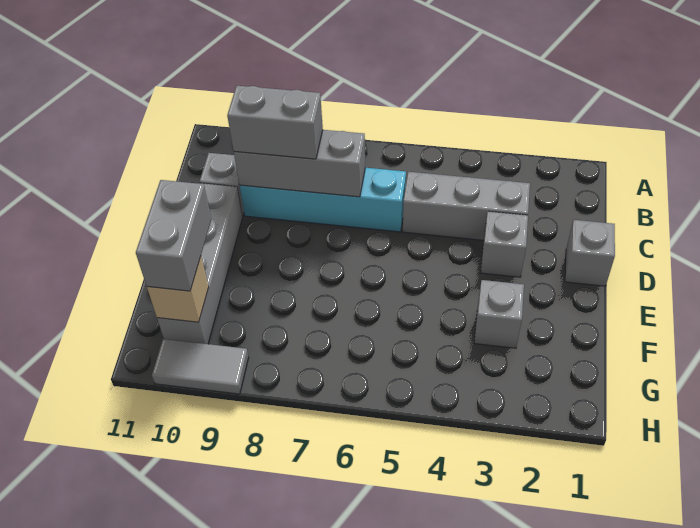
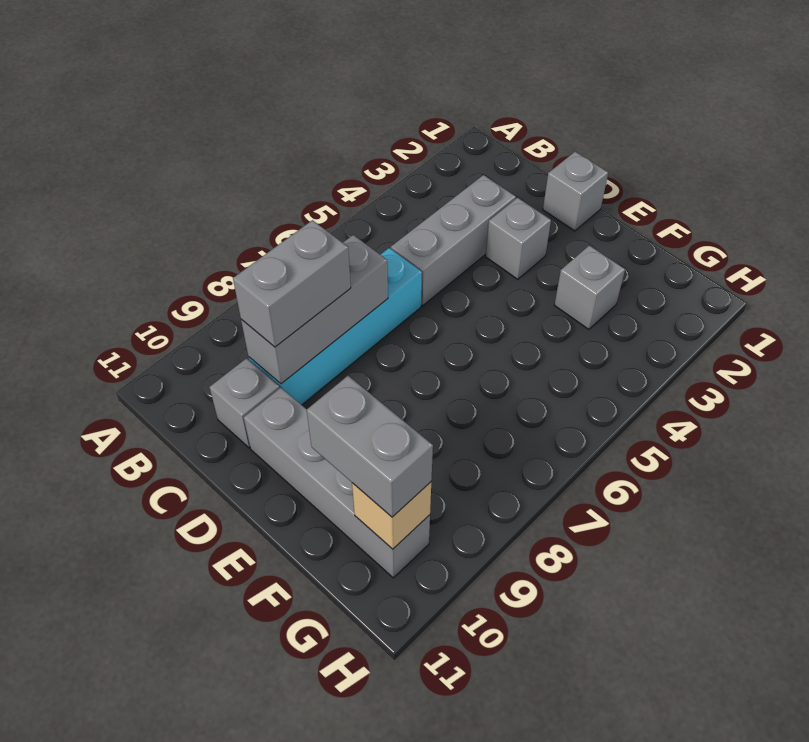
grey 1x2 tile [152,339,249,394] -> none

